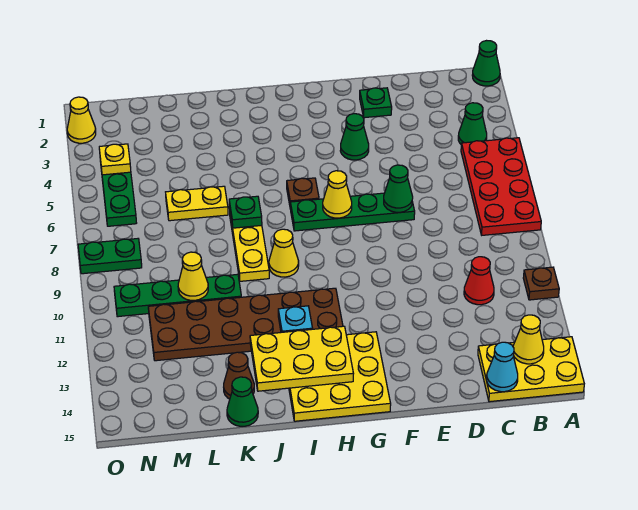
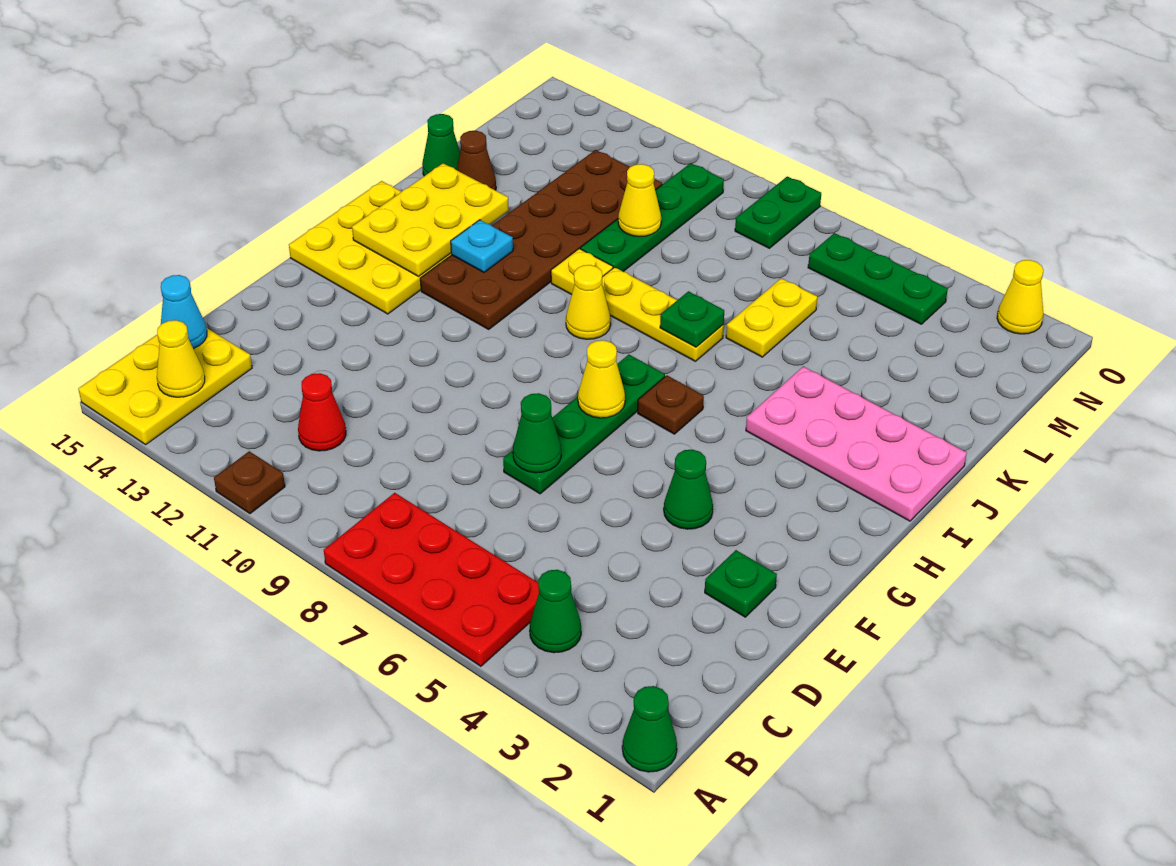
none -> pink 2x4 plate [746,366,967,521]
yellow 1x1 plate [99,144,131,175] -> yellow 1x1 plate moved to [551,249,613,295]

